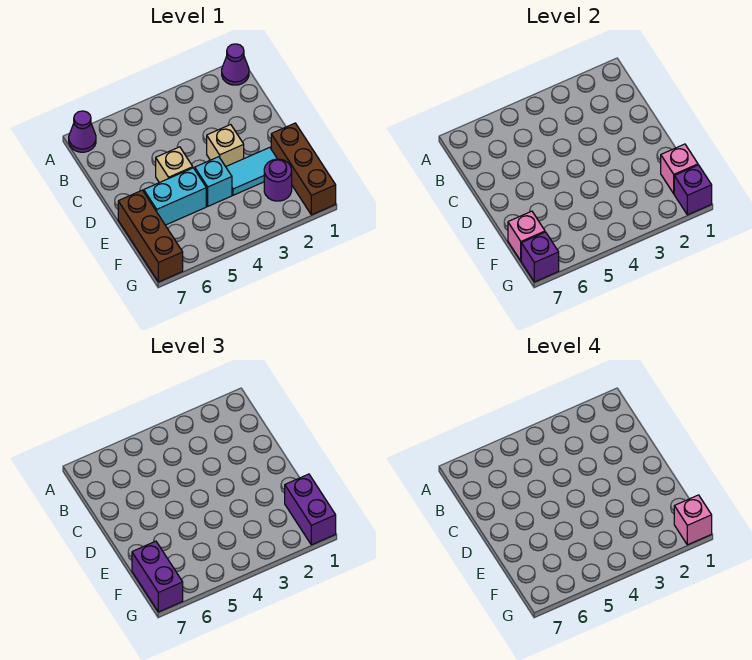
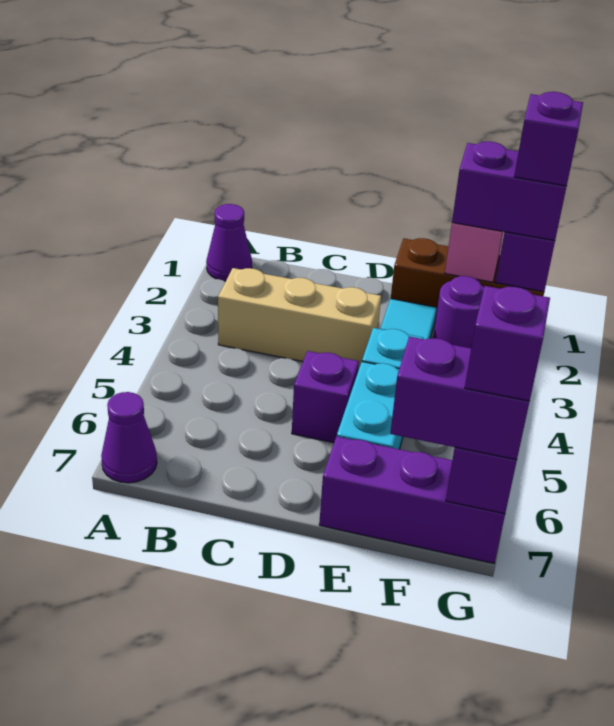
tan 1x1 brick [207,125,244,167] -> tan 1x3 brick [218,268,381,371]
tan 1x1 brick [156,147,193,183] -> purple 1x1 brick [292,351,359,443]
brown 1x3 brick [118,190,183,282] -> purple 1x3 brick [319,436,505,563]
pink 1x1 brick [508,211,545,261] -> none
pink 1x1 brick [674,495,712,545] -> purple 1x1 brick [514,92,583,186]
none -> purple 1x1 brick [465,286,550,401]

